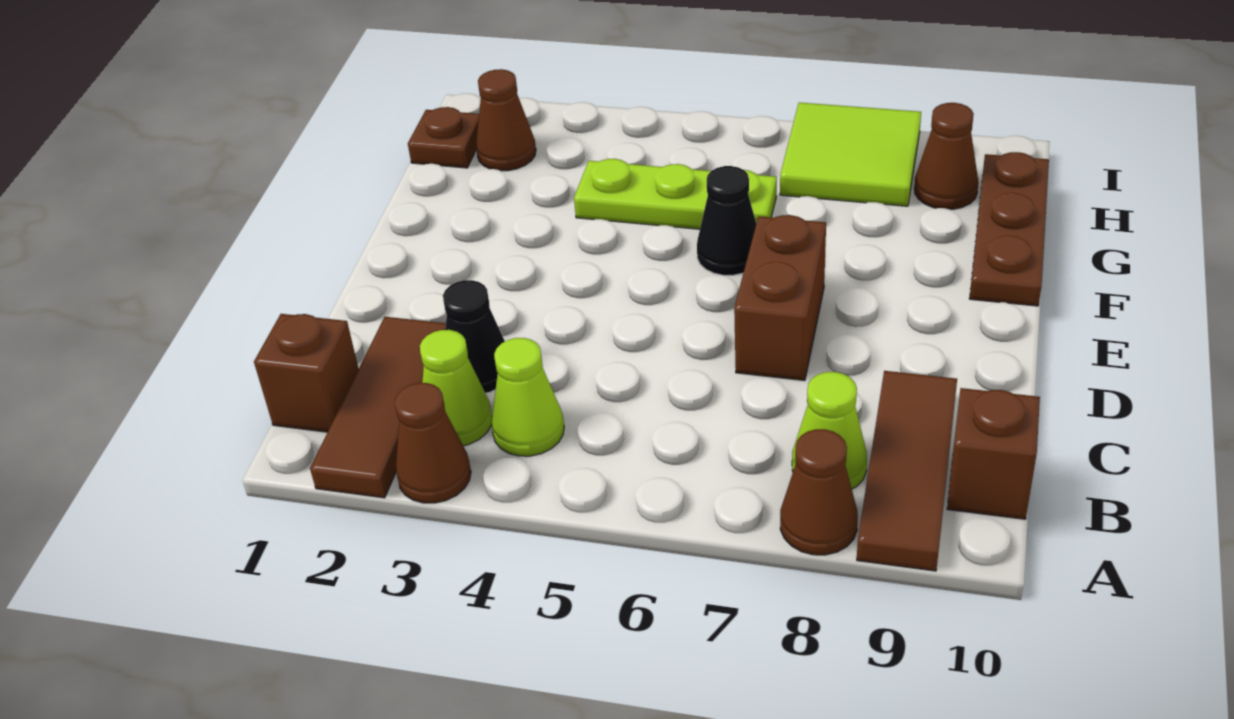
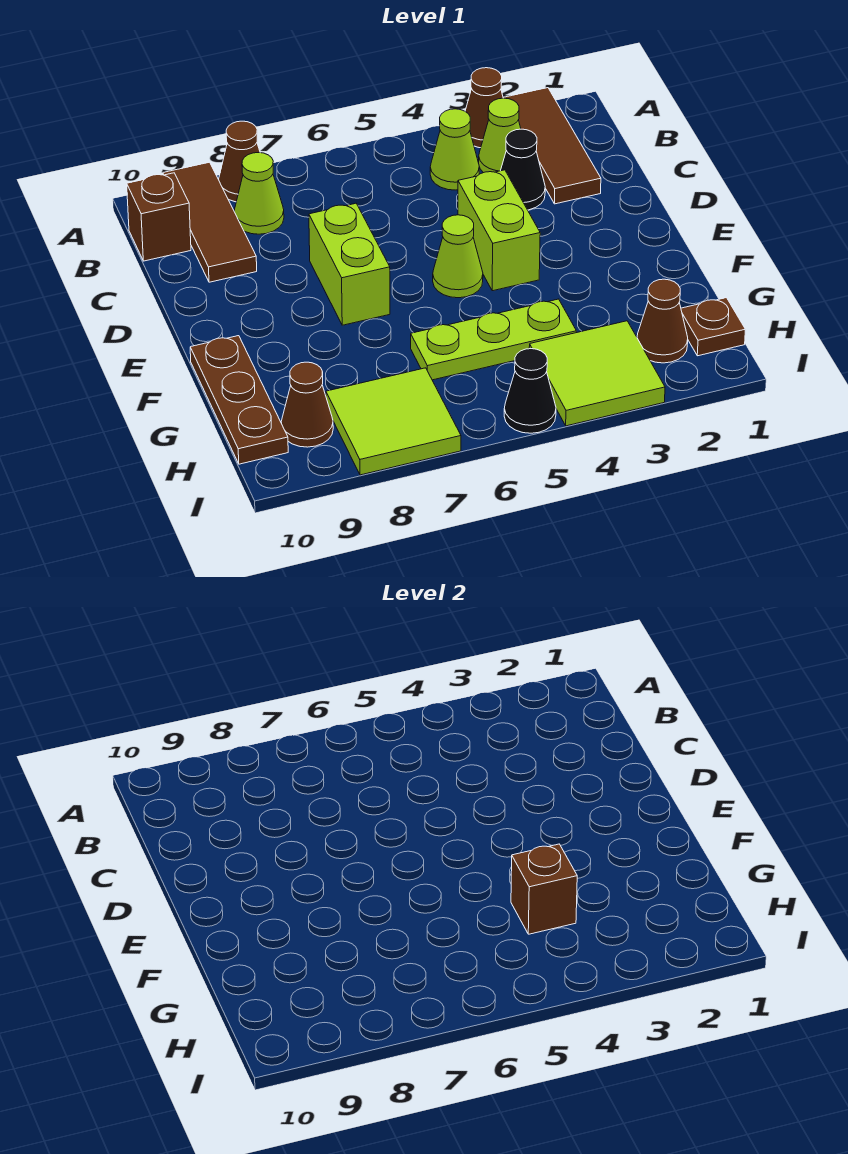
brown 1x1 brick [254,314,359,432] -> brown 1x1 brick moved to [511,844,577,934]
none -> lime 1x2 brick [458,170,540,291]
brown 1x2 brick [734,215,826,380] -> lime 1x2 brick [309,203,390,325]
none -> lime 1x1 cone [433,215,483,298]
black 1x1 cone [697,166,756,275] -> black 1x1 cone moved to [504,349,556,433]
none -> lime 2x2 tile [529,321,665,426]

